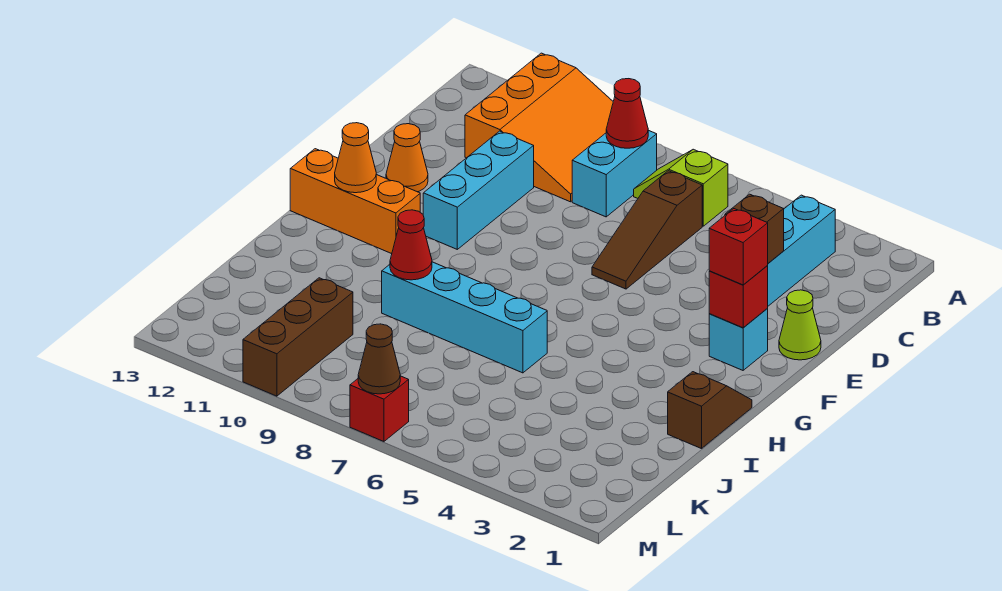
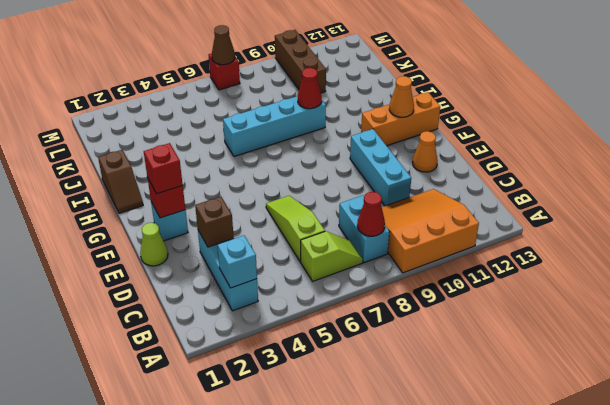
orange 3x3 slope [465,53,613,202] -> orange 3x3 slope turned to [382,189,479,273]
none -> cyan 1x1 brick [218,235,257,288]
brown 1x3 slope [592,171,702,289] -> lime 1x3 slope [266,196,325,262]

